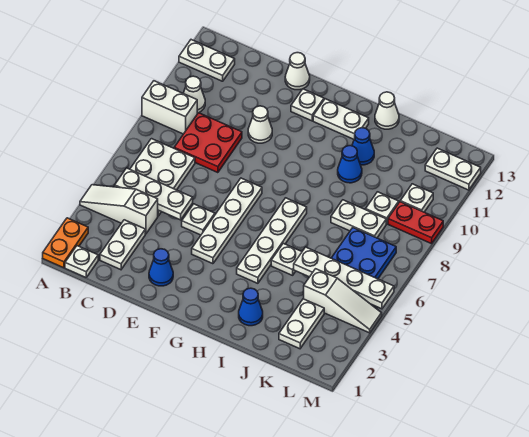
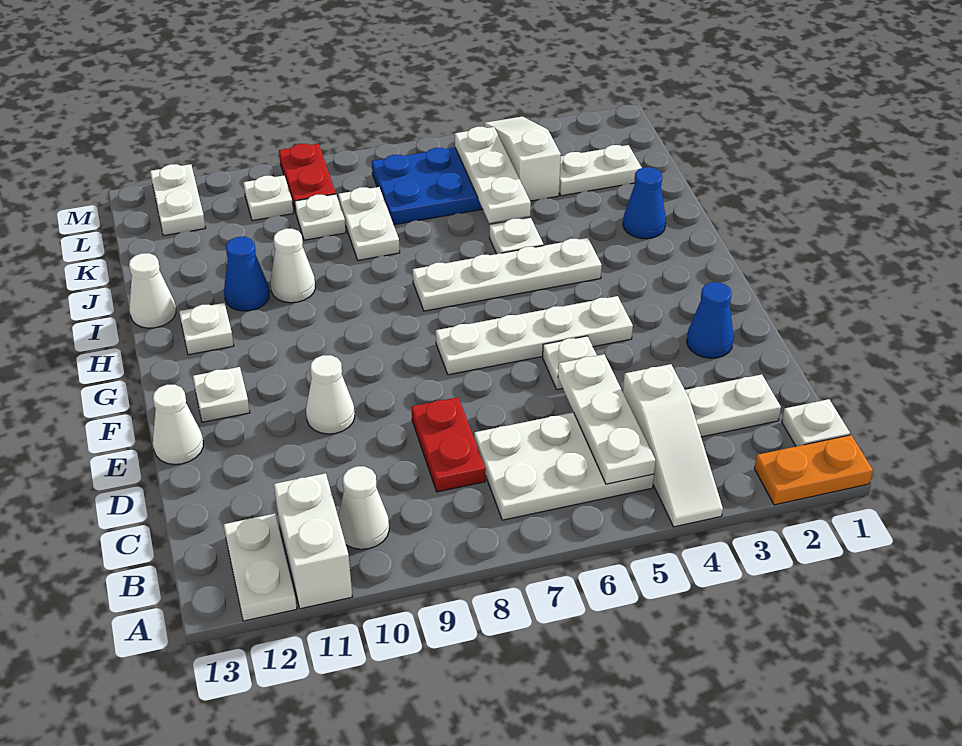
white 1x2 brick [142,81,197,134] -> white 1x2 brick moved to [274,473,352,609]
red 2x2 plate [174,113,242,173] -> red 1x2 plate [411,397,485,492]
white 1x2 plate [313,99,369,139] -> white 1x1 plate [179,303,234,355]
blue 1x1 cone [338,146,362,183] -> white 1x1 cone [271,229,315,303]
white 1x4 plate [294,247,394,309] -> white 1x3 plate [455,127,531,223]

